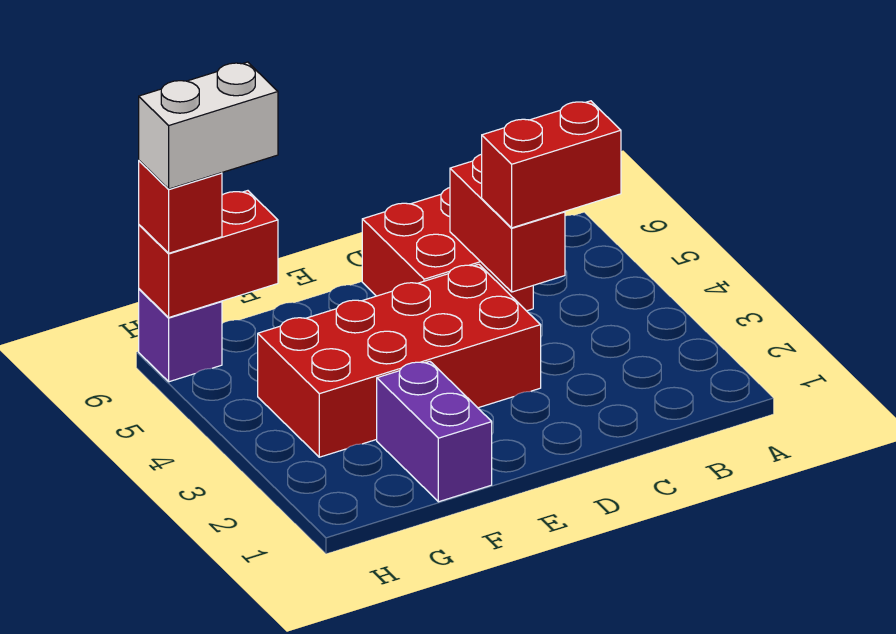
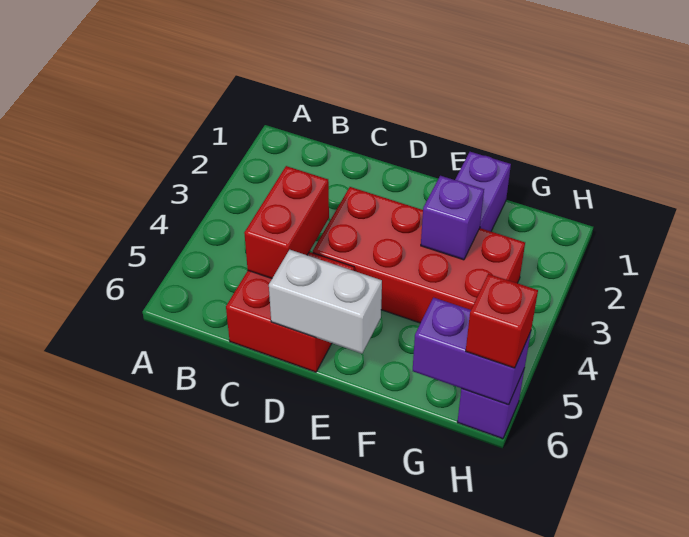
red 1x2 brick [482,101,621,228] -> none
none -> purple 1x1 brick [421,176,484,260]
red 1x2 brick [139,191,278,317] -> purple 1x2 brick [413,298,531,405]
white 1x2 brick [139,62,278,189] -> white 1x2 brick moved to [269,250,382,353]

